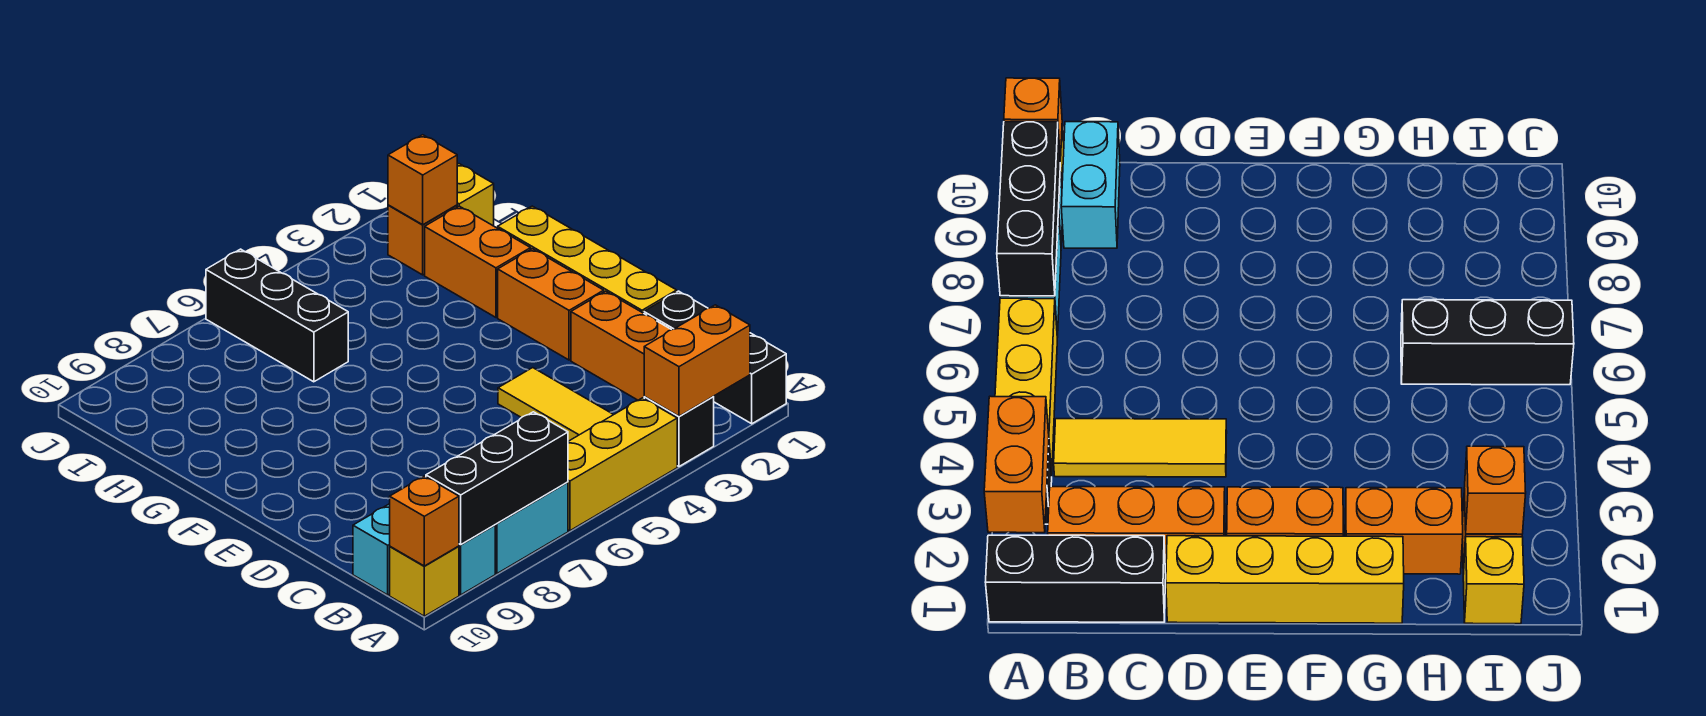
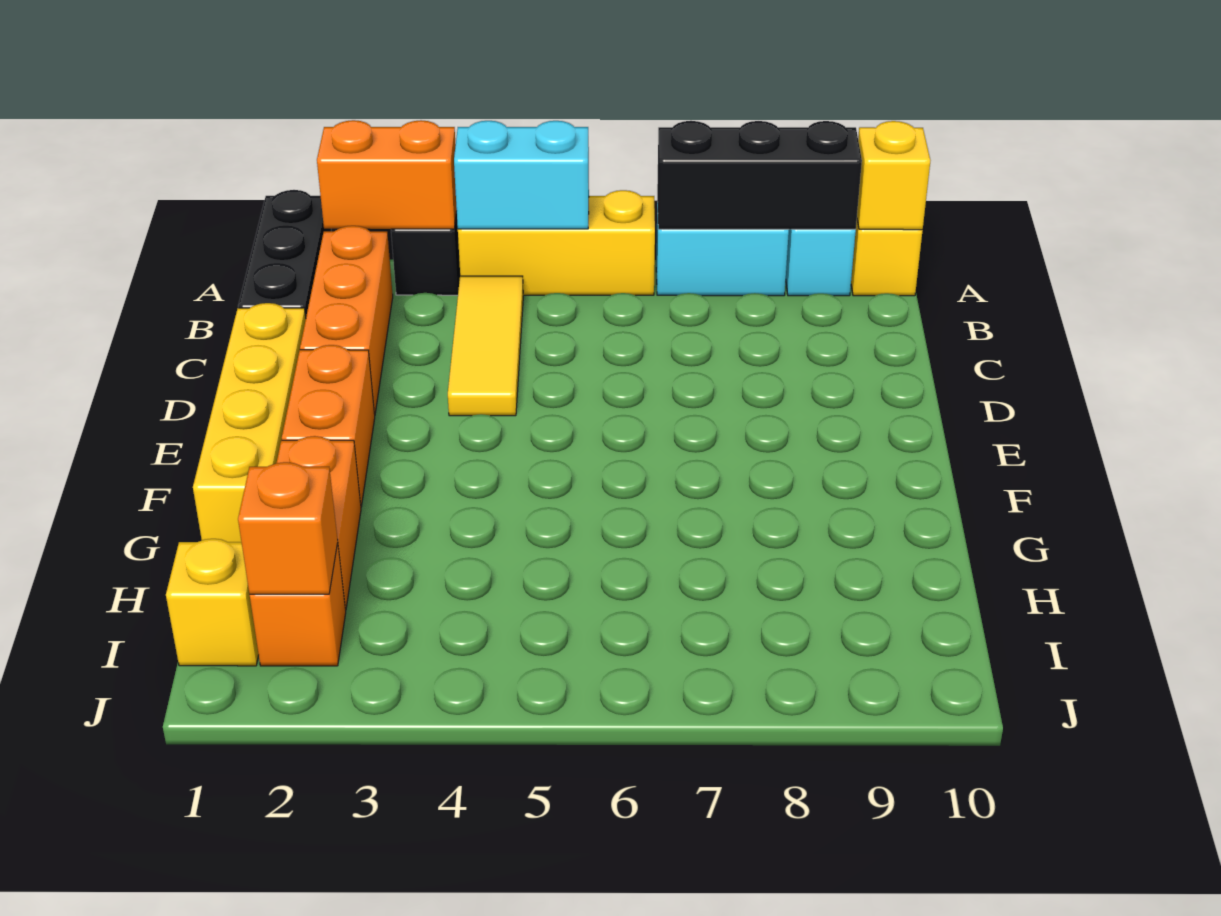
orange 1x1 brick [390,476,459,566] -> yellow 1x1 brick [857,121,930,230]
cyan 1x2 brick [353,504,390,595] -> cyan 1x2 brick moved to [454,121,589,229]
black 1x3 brick [206,249,348,382] -> none

